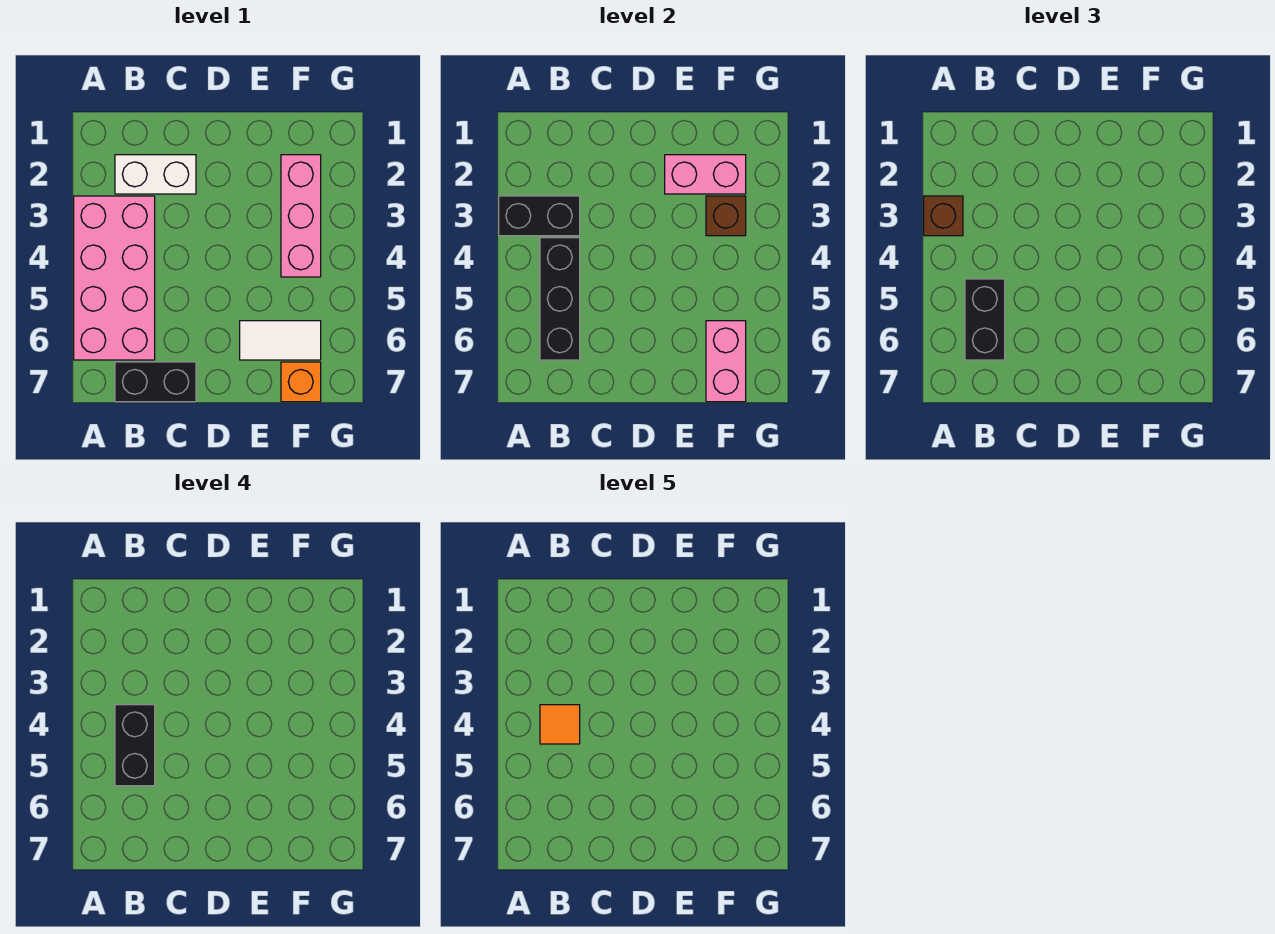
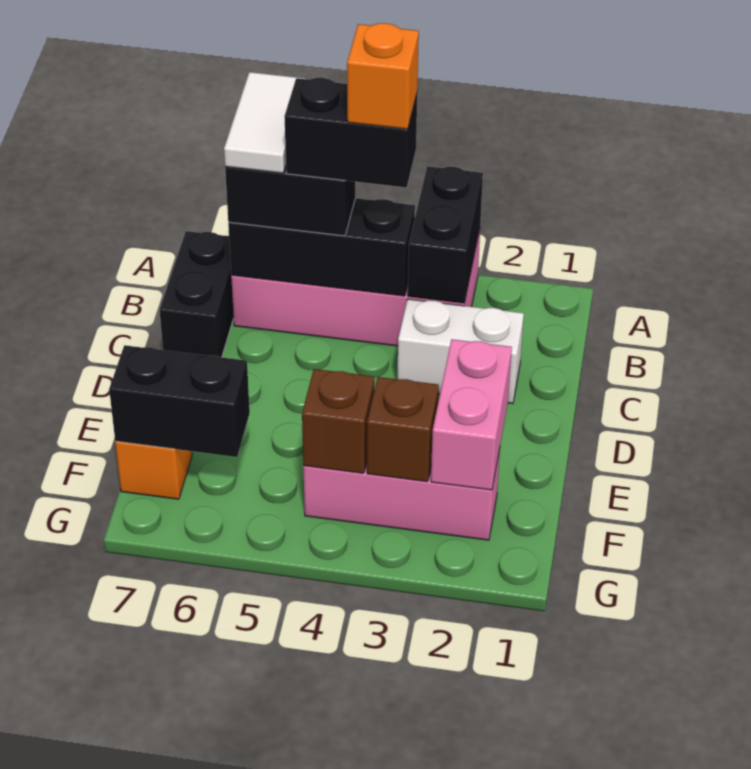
brown 1x1 brick [924,196,963,236] -> brown 1x1 brick moved to [302,369,374,473]
white 1x2 brick [115,155,196,194] -> white 1x2 brick turned to [397,299,524,404]
orange 1x1 tile [540,705,580,744] -> orange 1x1 brick [347,23,419,129]
white 1x2 tile [240,321,321,360] -> white 1x2 tile moved to [224,72,306,173]
pink 1x2 brick [706,321,746,402] -> black 1x2 brick [109,345,250,457]

